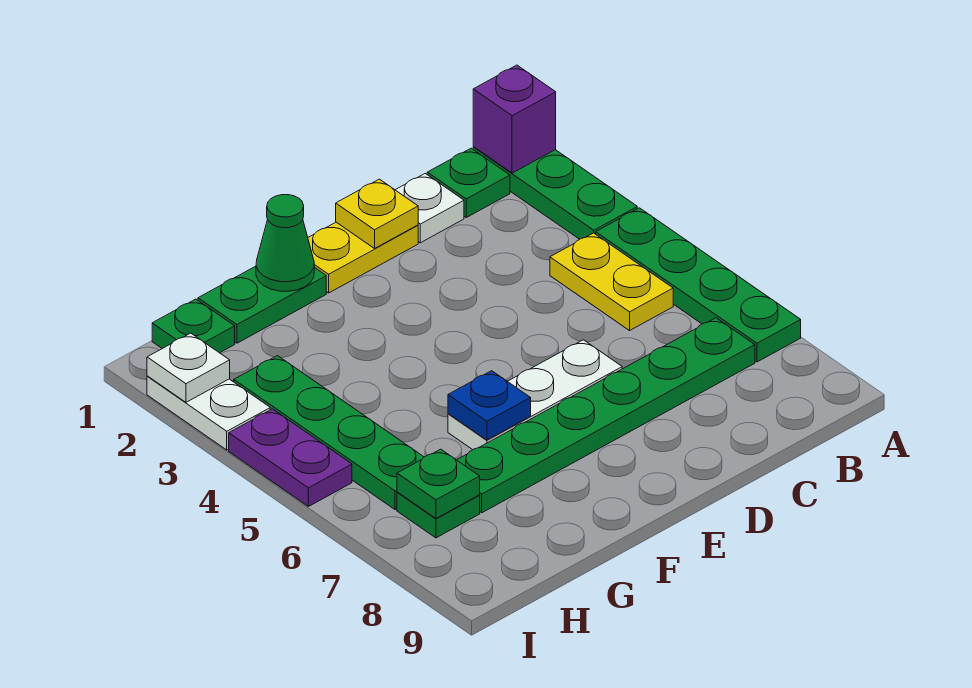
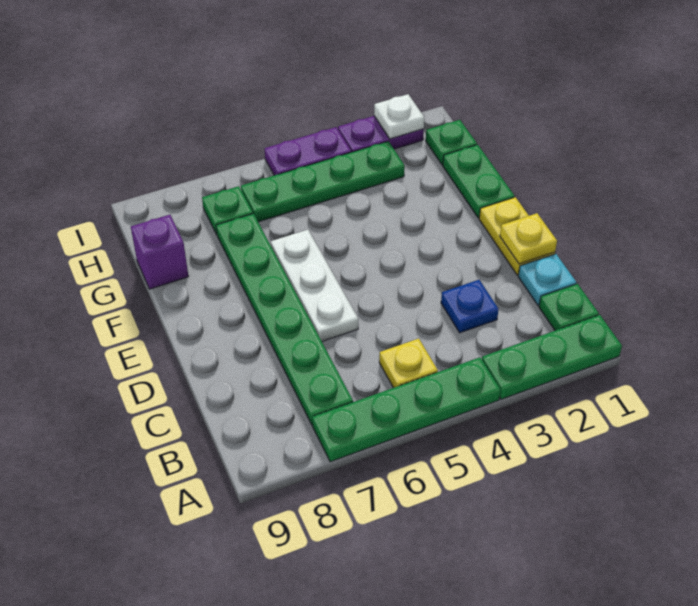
purple 1x1 brick [473,65,556,173] -> purple 1x1 brick moved to [131,215,189,289]
yellow 1x2 plate [550,233,673,331] -> yellow 1x1 plate [379,339,438,388]
white 1x1 plate [396,174,464,243] -> cyan 1x1 plate [518,254,576,306]
green 1x1 cone [256,195,314,291] -> none
blue 1x1 plate [448,371,531,440] -> blue 1x1 plate moved to [441,280,499,333]
green 1x1 plate [397,449,480,518] -> none
white 1x2 plate [147,376,270,450] -> purple 1x2 plate [338,116,424,152]

